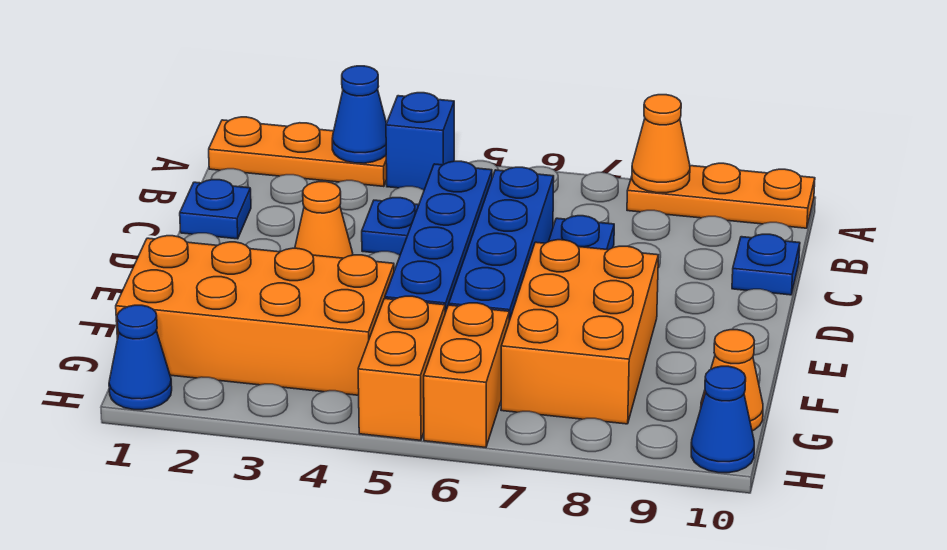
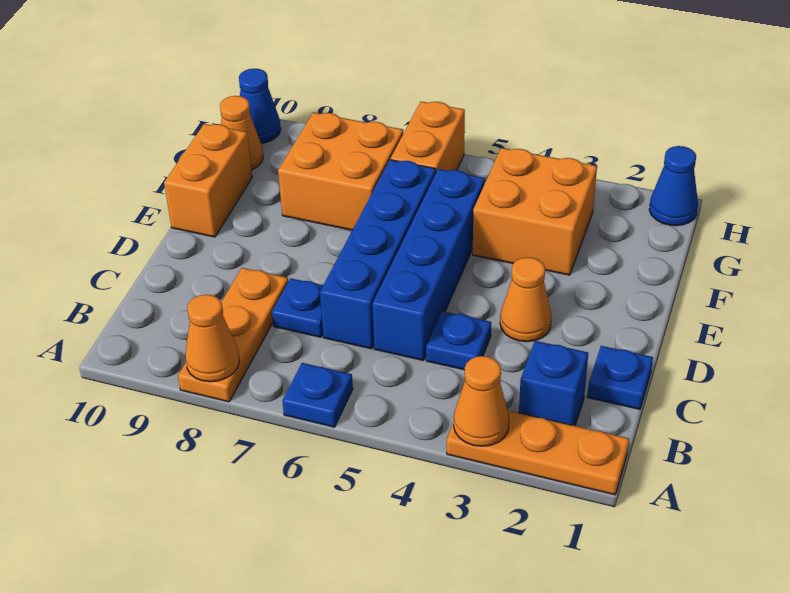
blue 1x1 cone [332,66,386,163] -> orange 1x1 cone [454,356,509,446]
blue 1x1 brick [386,93,454,190] -> blue 1x1 brick moved to [519,341,588,426]
orange 1x3 plate [627,163,815,228] -> orange 1x3 plate turned to [178,268,288,402]
blue 1x1 plate [732,234,800,295] -> blue 1x1 plate moved to [283,363,353,427]
orange 2x3 brick [501,240,658,424] -> orange 2x2 brick [278,113,403,230]
orange 2x4 brick [116,236,394,395] -> orange 2x2 brick [473,148,597,275]
orange 1x2 brick [358,296,445,440] -> orange 1x2 brick moved to [164,124,252,237]

